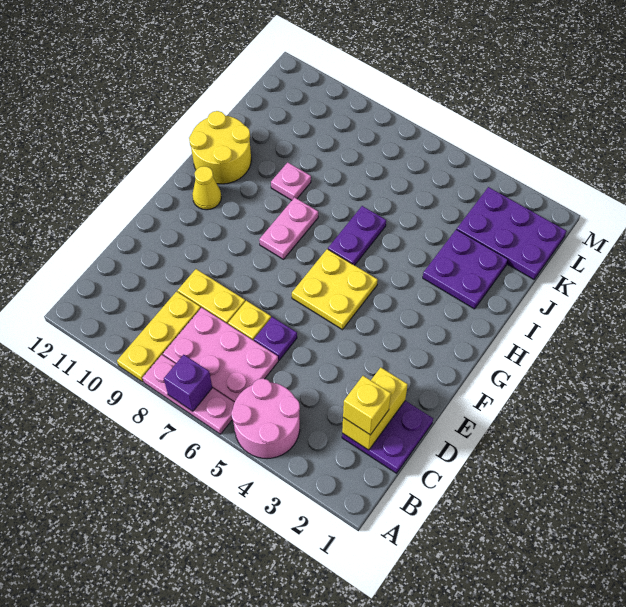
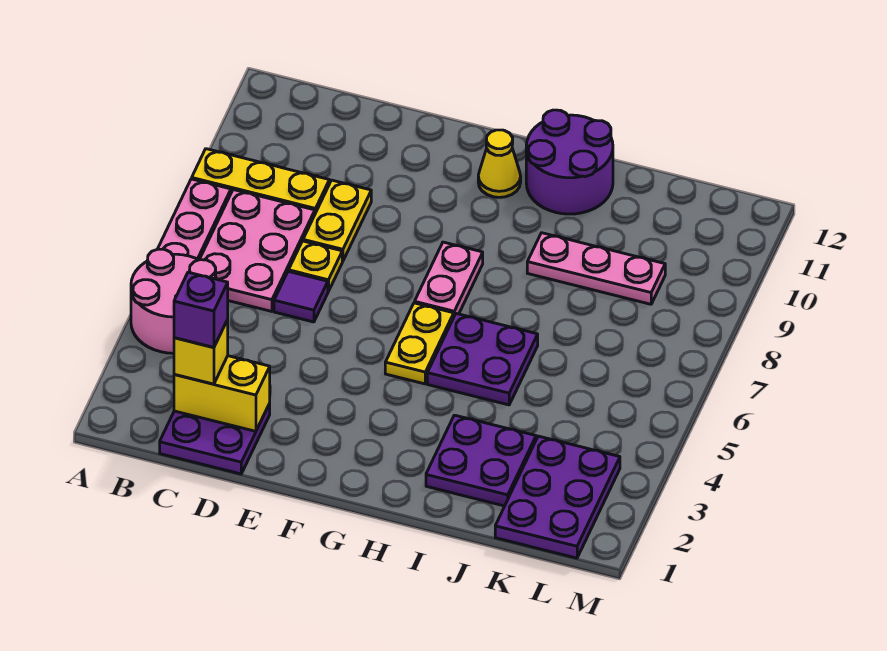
purple 1x1 brick [164,355,212,411] -> purple 1x1 brick moved to [174,272,228,347]
purple 1x1 plate [254,317,297,360] -> purple 1x1 tile [274,271,328,322]
yellow 2x2 plate [292,249,378,330] -> yellow 1x2 plate [385,303,454,384]
pink 1x2 plate [259,197,318,259] -> pink 1x2 plate turned to [415,242,483,316]
purple 1x2 plate [328,206,386,265] -> purple 2x2 plate [427,314,538,405]
yellow 2x2 round brick [189,111,251,184] -> purple 2x2 round brick [526,110,613,214]
pink 1x1 plate [271,162,311,200] -> pink 1x3 plate [527,233,665,304]

